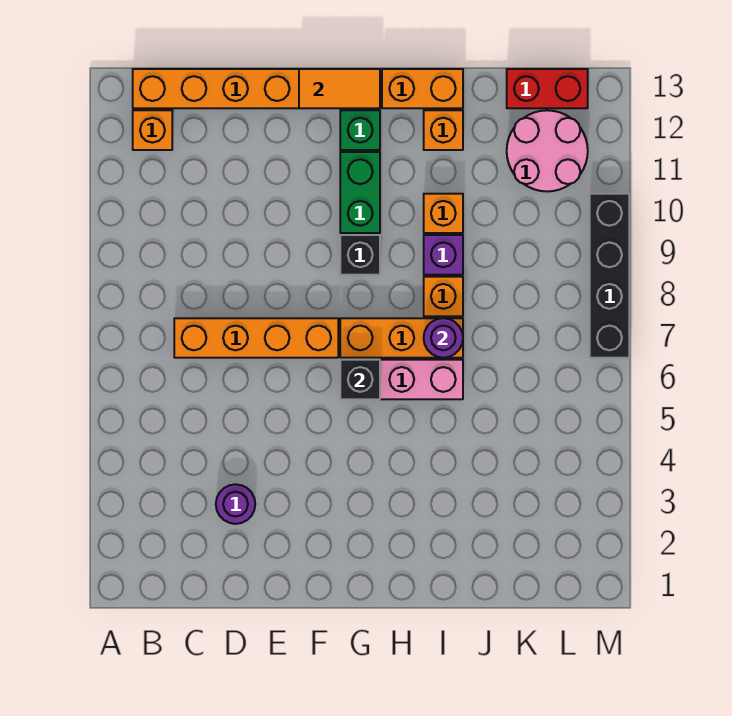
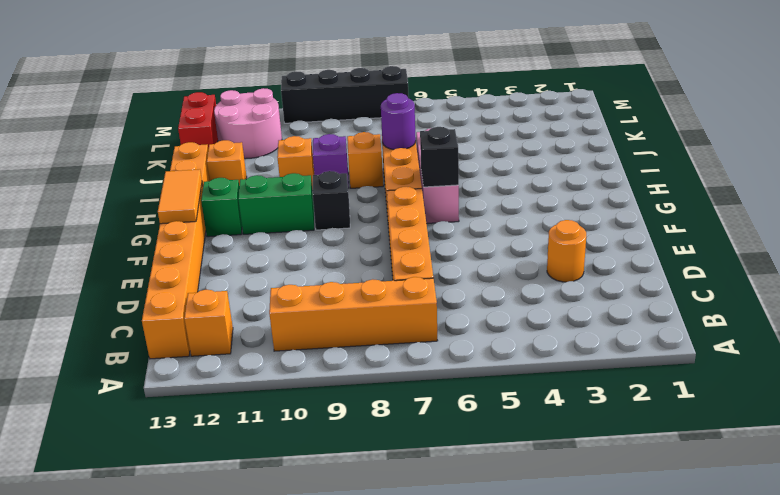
none -> orange 1x4 brick [269,277,438,351]
purple 1x1 round brick [216,484,255,524] -> orange 1x1 round brick [547,220,586,282]

